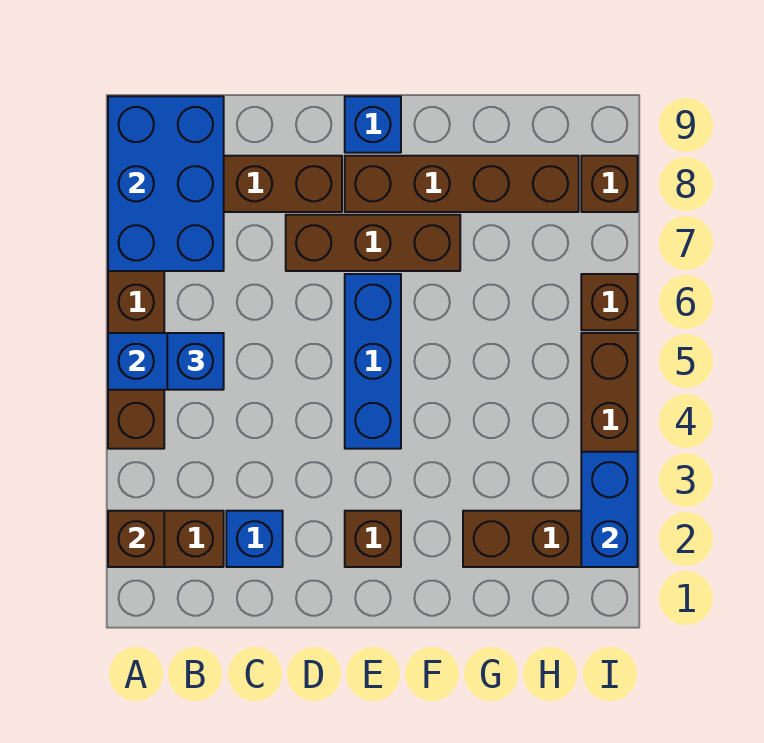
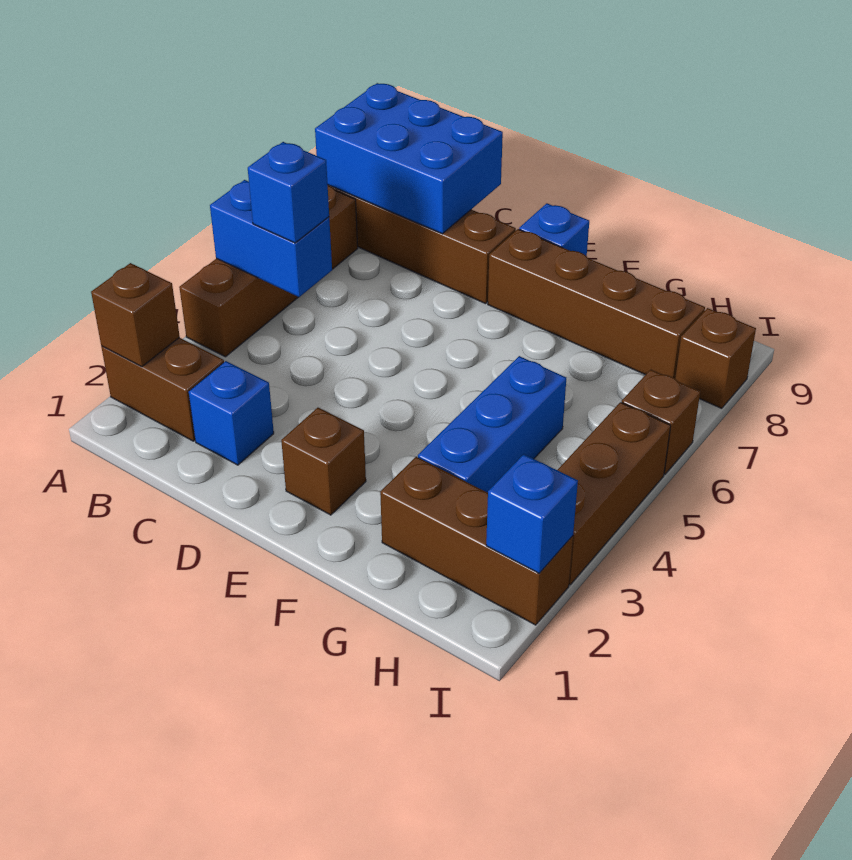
blue 2x3 brick [108,96,224,271] -> blue 2x3 brick turned to [315,83,503,234]
brown 1x3 brick [286,215,460,271] -> none
blue 1x3 brick [345,274,401,449] -> blue 1x3 brick moved to [418,356,566,493]
blue 1x2 brick [581,452,638,567] -> blue 1x1 brick [486,454,578,573]

